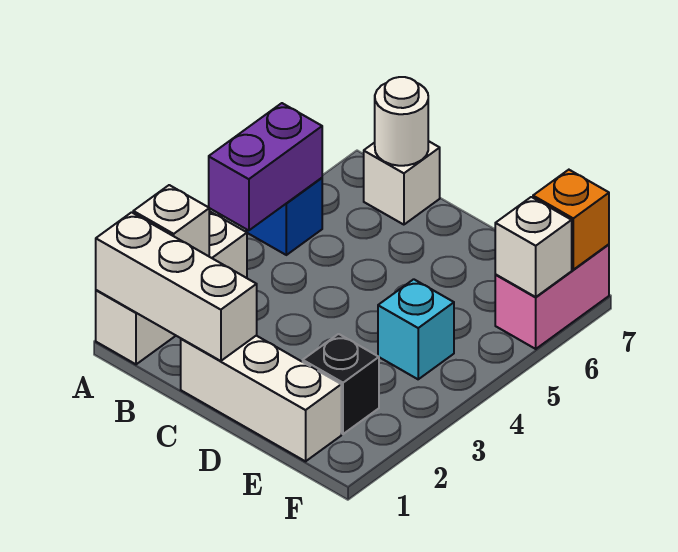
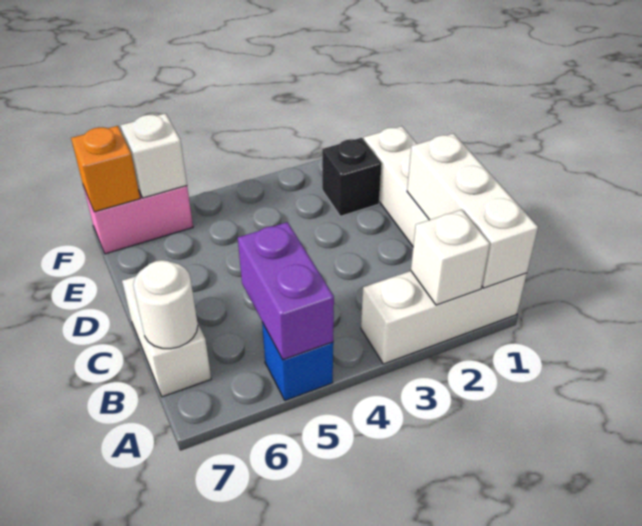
purple 1x2 brick [209,103,322,231] -> purple 1x2 brick turned to [238,222,334,360]
white 1x1 brick [364,141,440,225] -> white 1x2 brick [122,276,211,397]
cyan 1x1 brick [378,279,454,379] -> none

